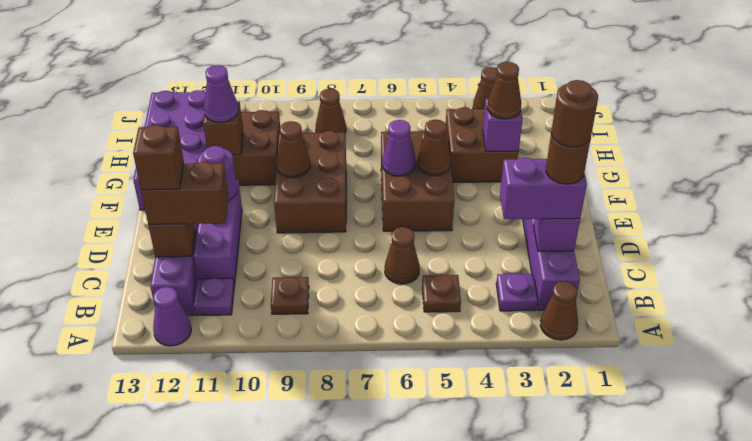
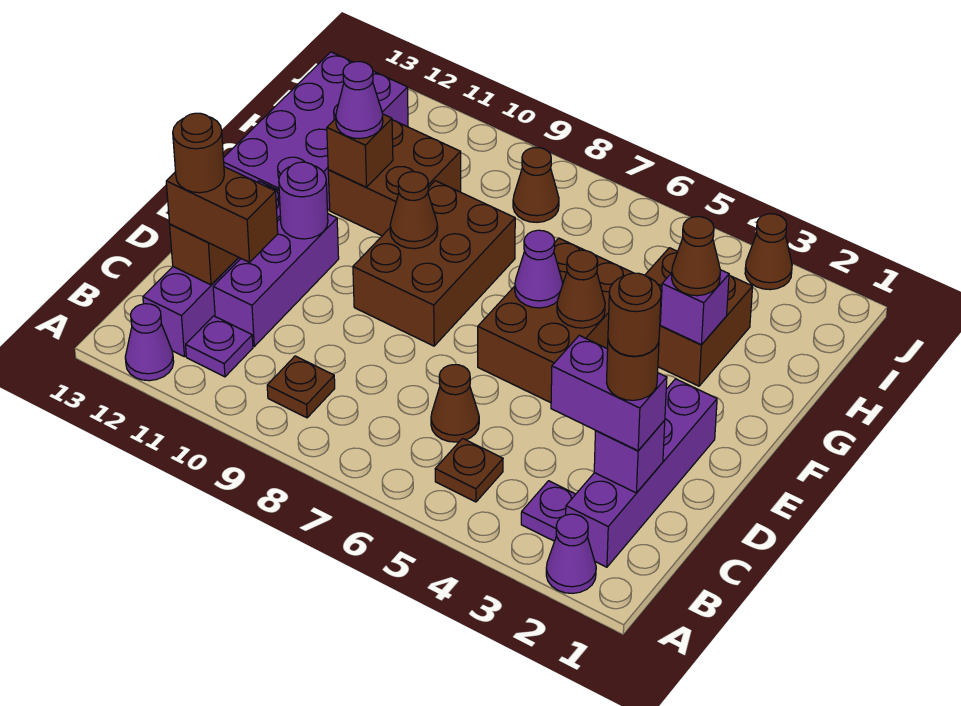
brown 1x1 cone [540,281,578,340] -> purple 1x1 cone [546,514,596,593]
brown 1x1 brick [133,125,184,190] -> brown 1x1 round brick [173,113,224,193]

